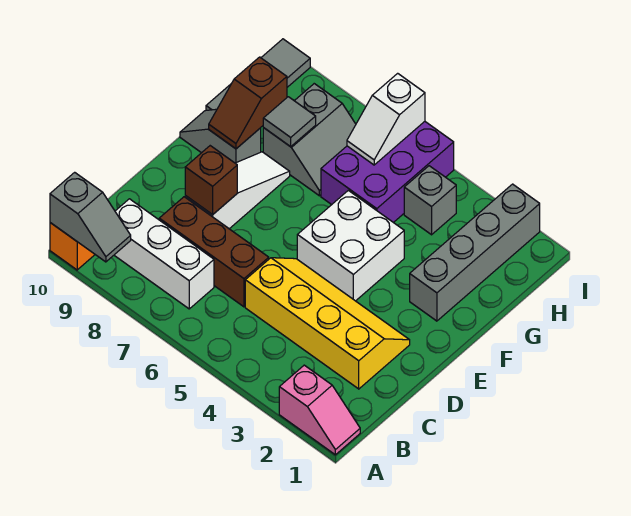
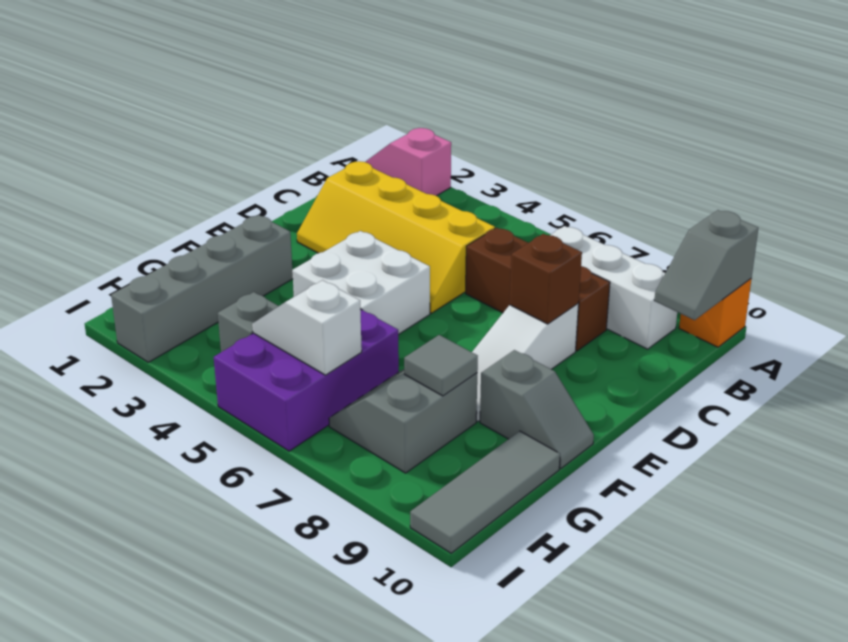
grey 1x2 slope [50,172,131,262] -> grey 1x2 slope turned to [654,210,758,320]
brown 1x2 slope [209,57,287,149] -> none
white 1x2 slope [347,73,425,165] -> white 1x2 slope turned to [252,280,362,375]

